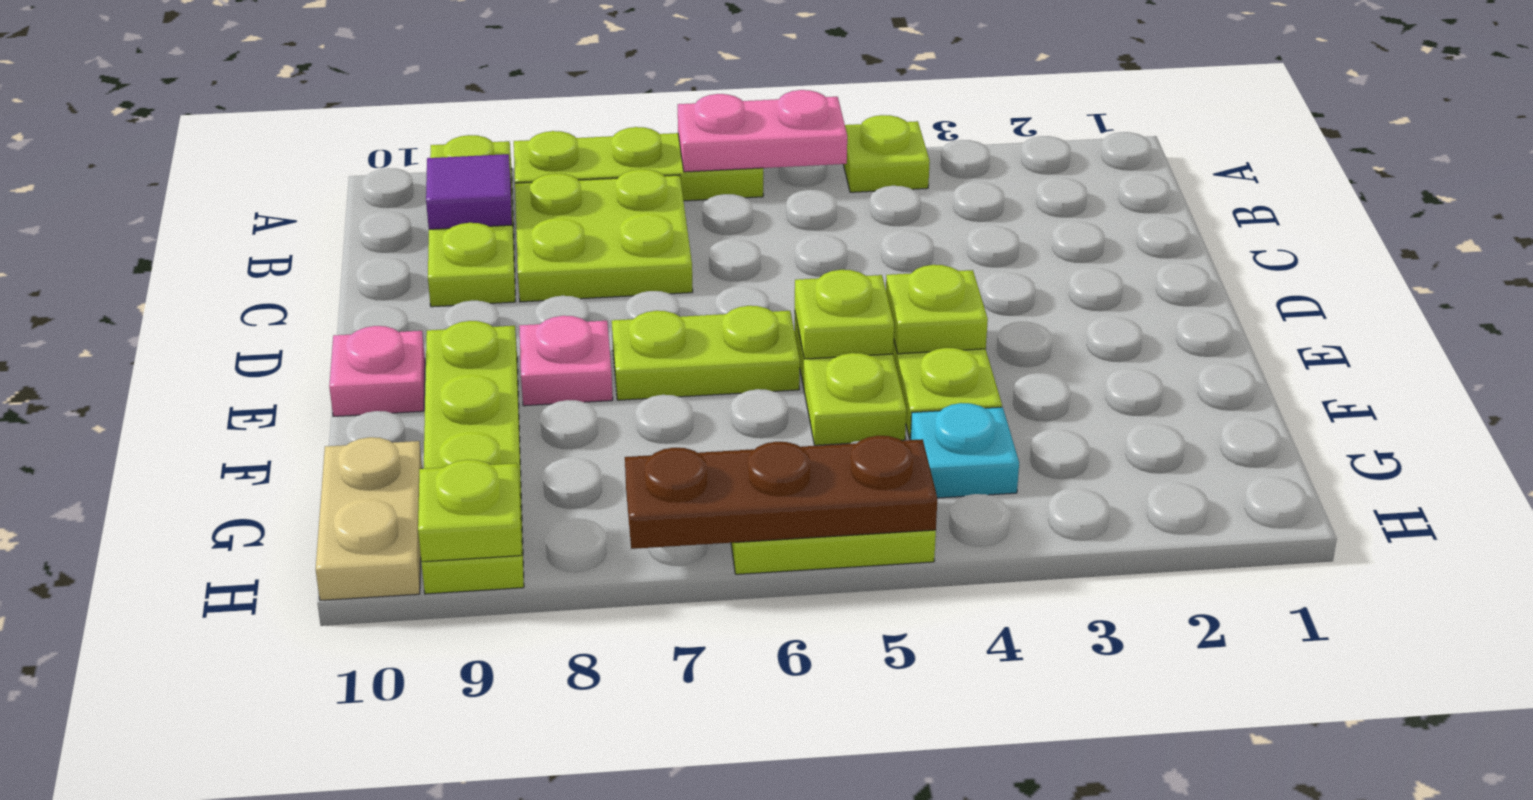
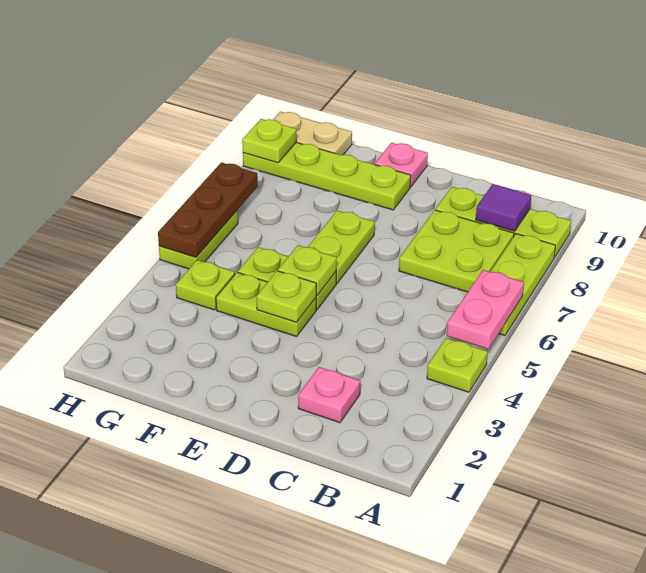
pink 1x1 plate [519,316,613,406] -> pink 1x1 plate moved to [298,367,360,423]
cyan 1x1 plate [911,403,1019,498] -> lime 1x1 plate [176,260,235,310]

